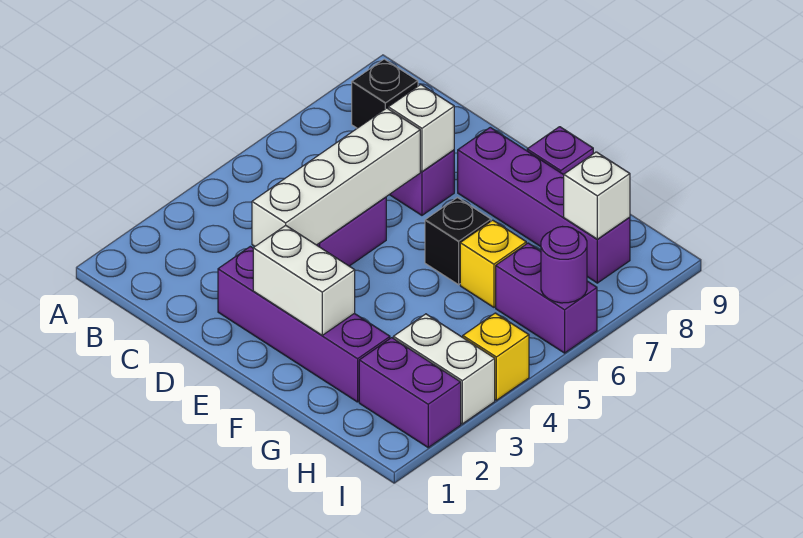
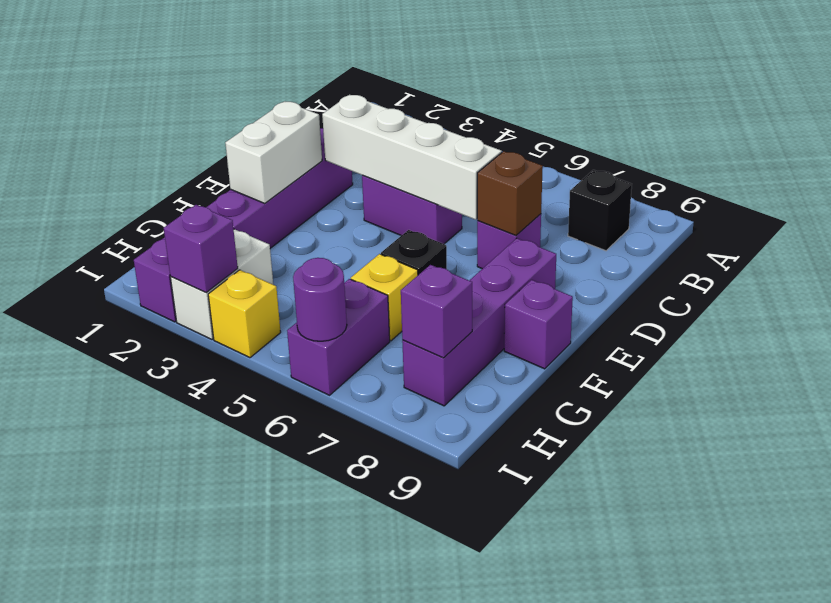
white 1x1 brick [388,85,454,172] -> brown 1x1 brick [477,151,543,235]
white 1x1 brick [564,152,630,239] -> purple 1x1 brick [401,265,472,358]
none -> purple 1x1 brick [164,205,238,293]

